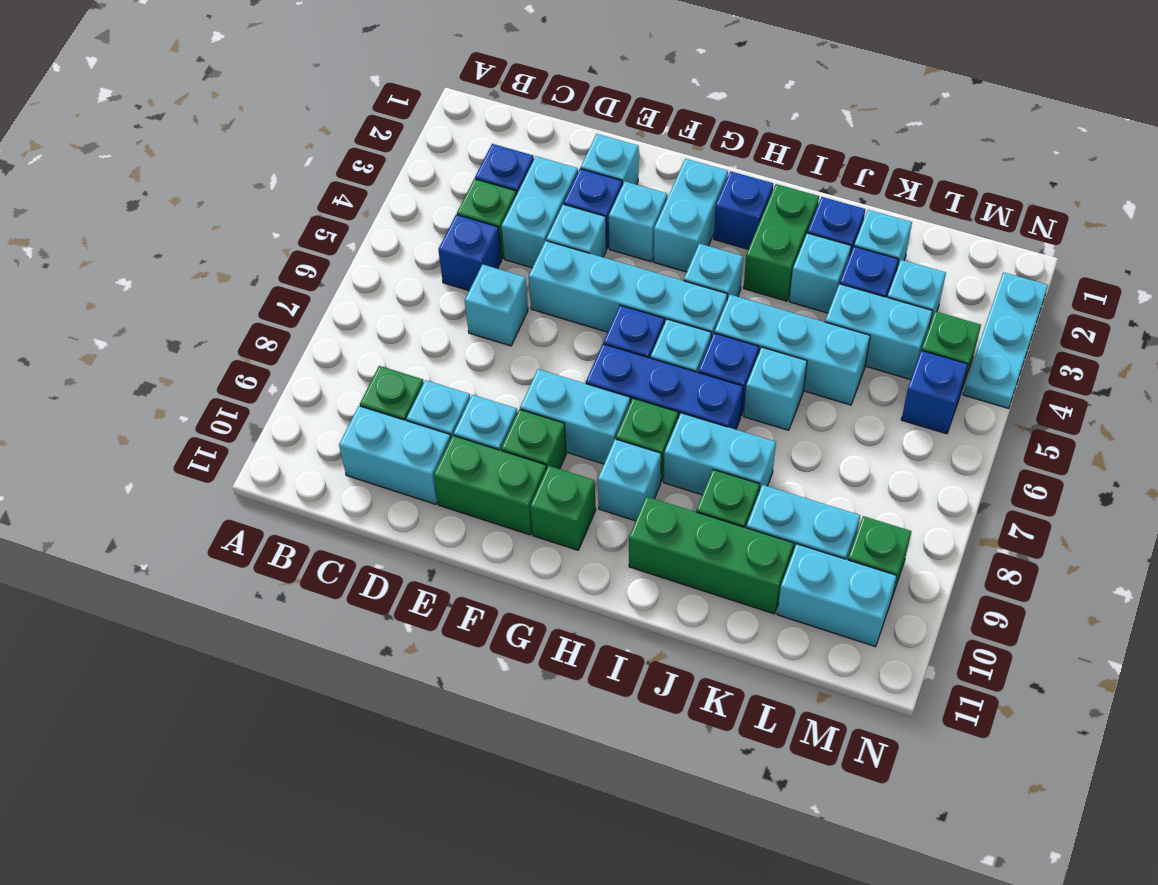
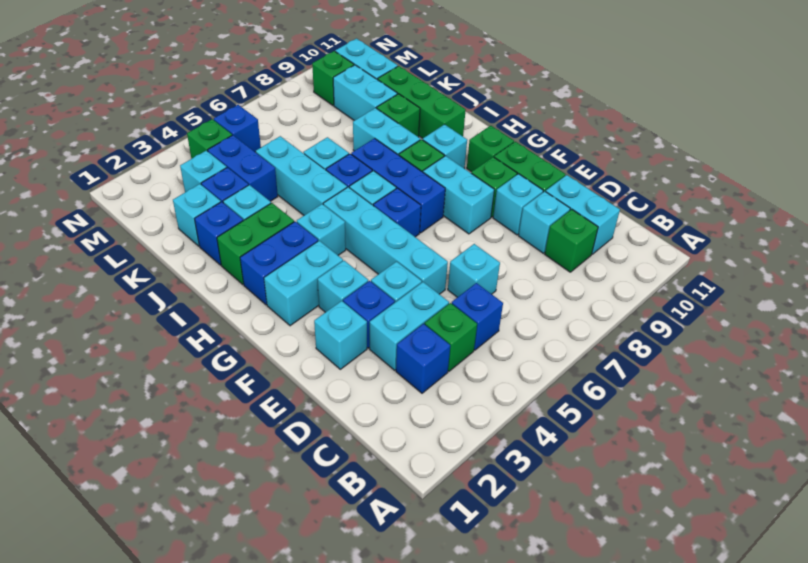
blue 1x1 brick [714,171,773,249] -> blue 1x2 brick [240,222,318,305]
cyan 1x2 brick [825,284,933,380] -> blue 1x2 brick [208,135,278,201]
cyan 1x3 plate [963,272,1048,409] -> none

